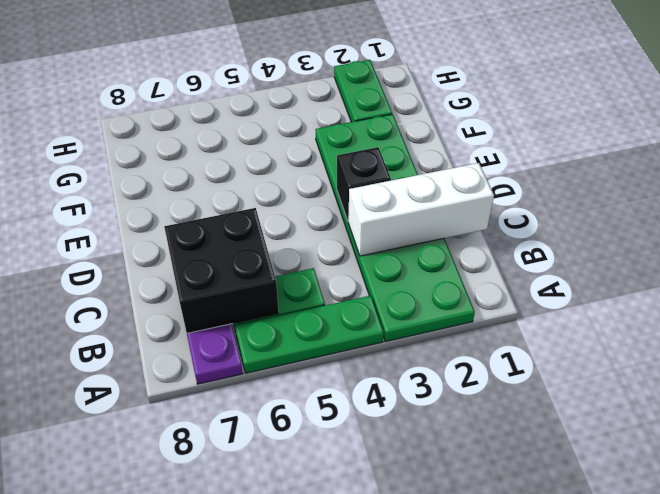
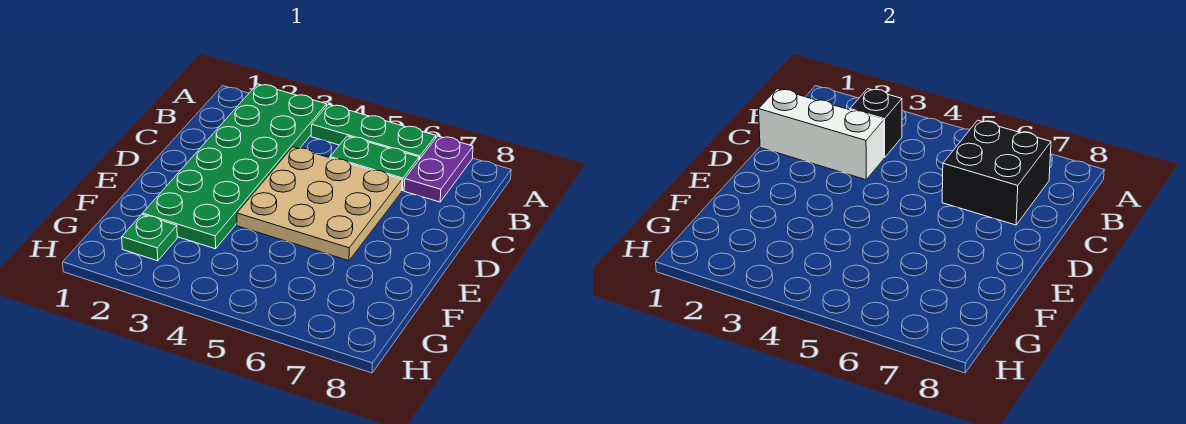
none -> tan 3x3 plate [237,147,402,261]
black 1x1 brick [337,147,391,221] -> black 1x1 brick moved to [850,89,902,158]
green 1x2 plate [334,60,392,122] -> green 1x1 plate [122,214,177,261]

